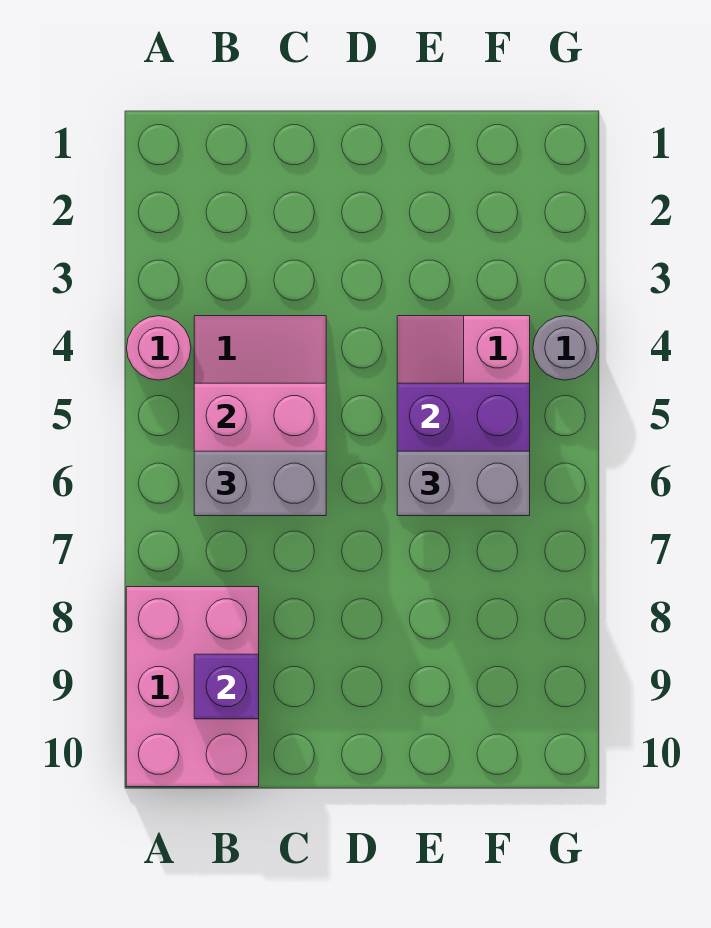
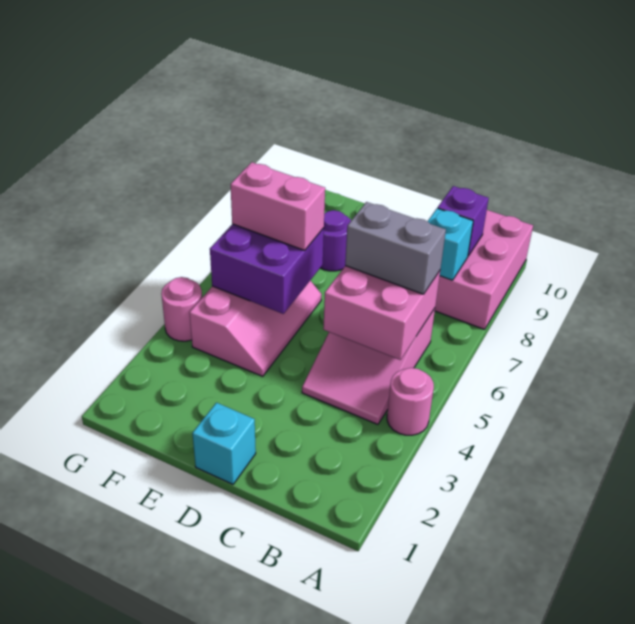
none -> cyan 1x1 brick [427,208,473,280]
none -> cyan 1x1 brick [192,403,256,484]
grey 1x2 brick [397,451,530,516] -> pink 1x2 brick [230,162,325,250]
none -> purple 1x1 round brick [321,210,351,271]
grey 1x1 round brick [533,316,597,380] -> pink 1x1 round brick [161,277,202,341]

